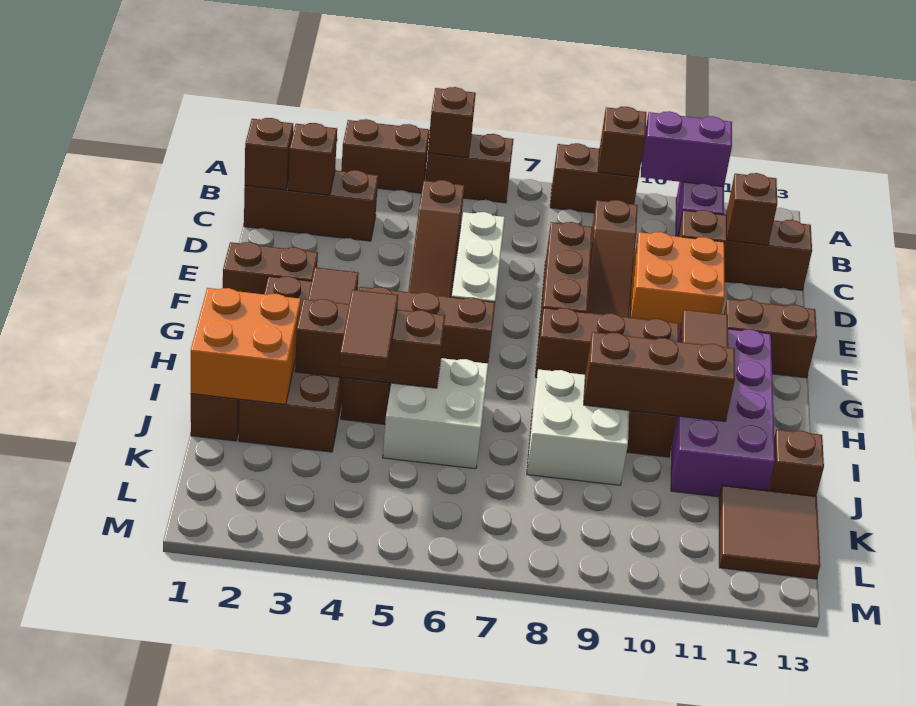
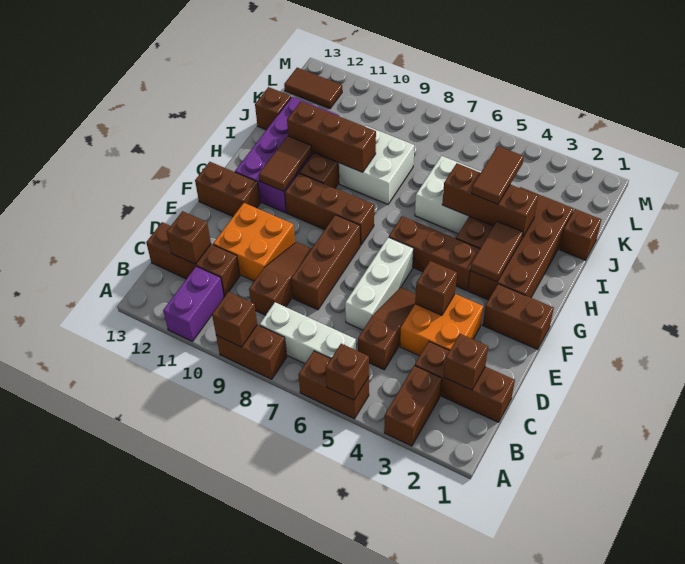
brown 1x2 brick [341,119,430,193] -> brown 1x2 brick turned to [384,365,442,446]
purple 1x2 brick [641,111,732,187] -> none
none -> white 1x3 brick [260,302,356,364]
brown 1x1 brick [245,118,293,190] -> brown 1x1 brick moved to [415,261,457,315]
orange 2x2 brick [191,288,301,404] -> orange 2x2 brick moved to [400,294,483,356]
brown 2x2 tile [719,485,820,579] -> brown 1x2 tile [284,68,342,109]

